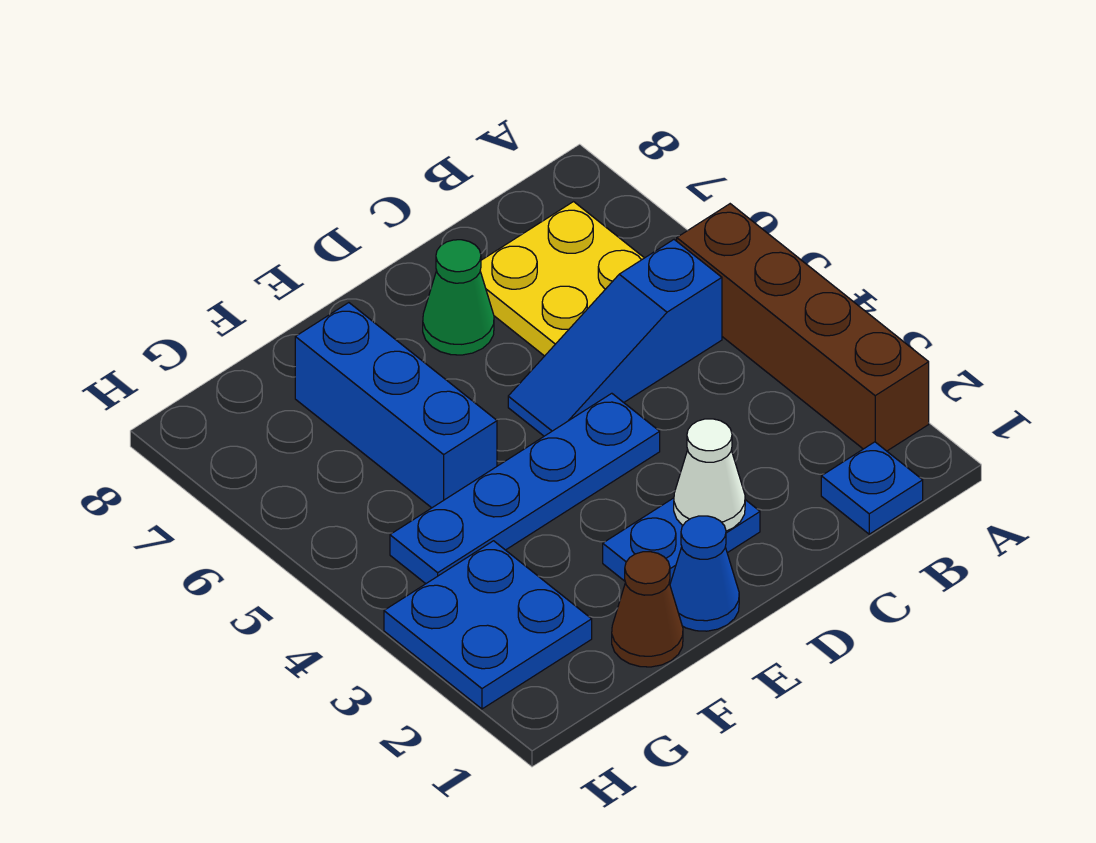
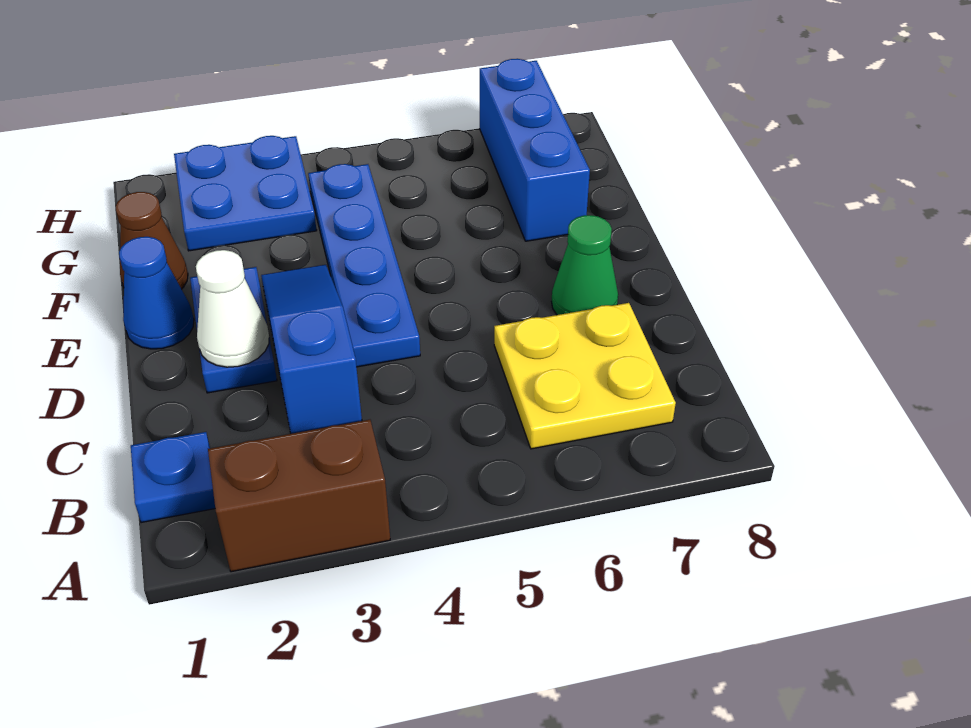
brown 1x4 brick [677,204,929,451] -> brown 1x2 brick [208,420,390,572]
blue 1x3 slope [508,240,722,436] -> blue 1x3 slope moved to [261,265,362,434]
blue 1x3 brick [295,303,497,508] -> blue 1x3 brick turned to [480,59,590,241]

